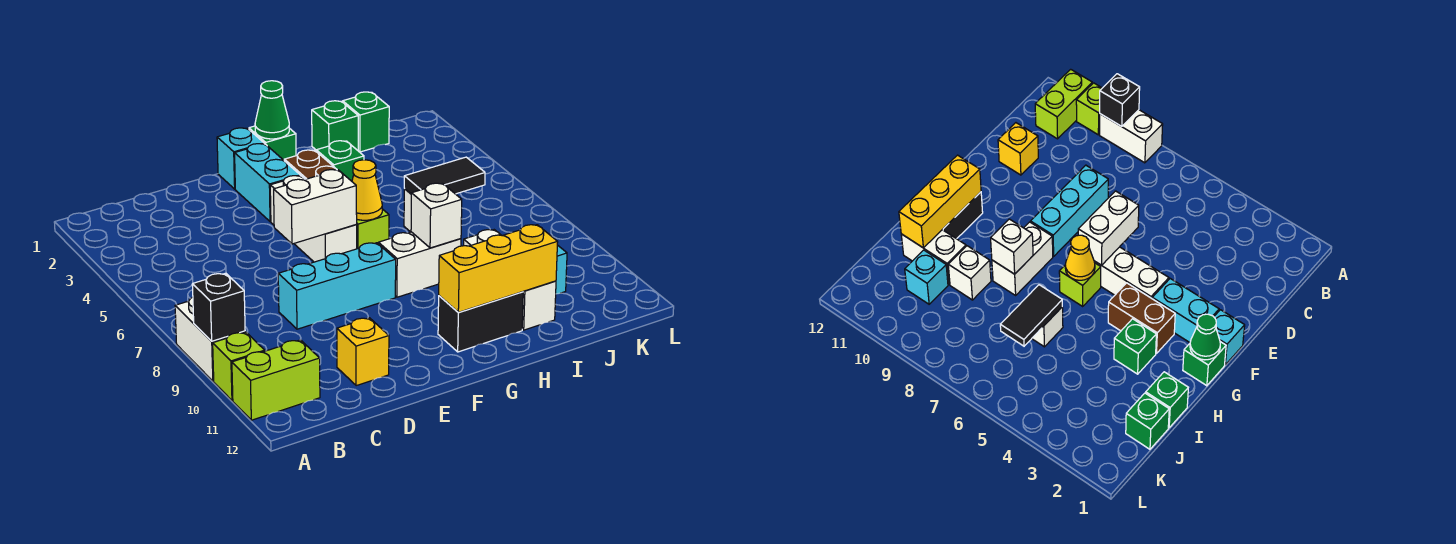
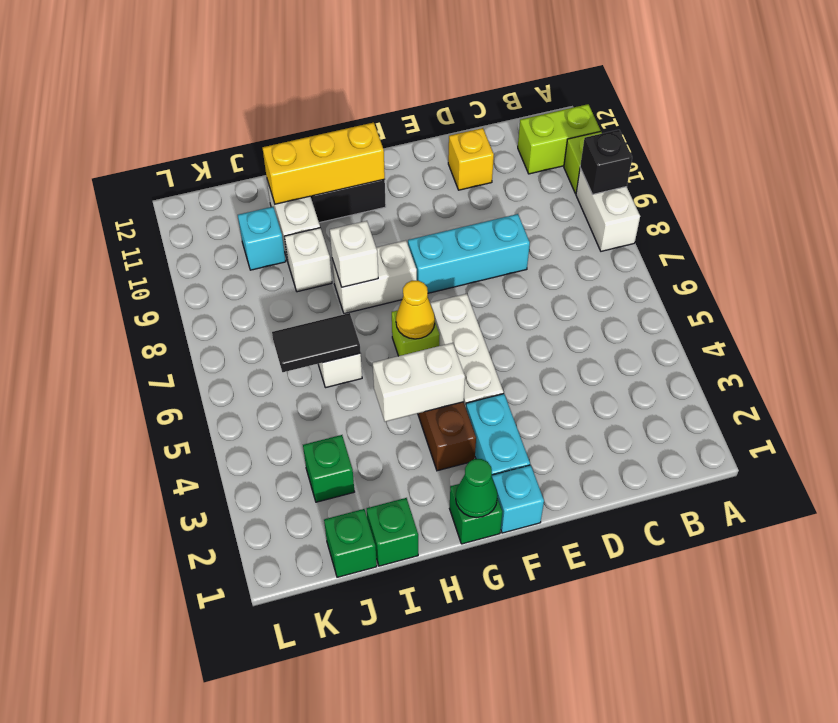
white 1x2 brick [274,170,357,244] -> white 1x2 brick moved to [373,343,465,422]
green 1x1 brick [316,141,364,181] -> green 1x1 brick moved to [303,435,354,502]

